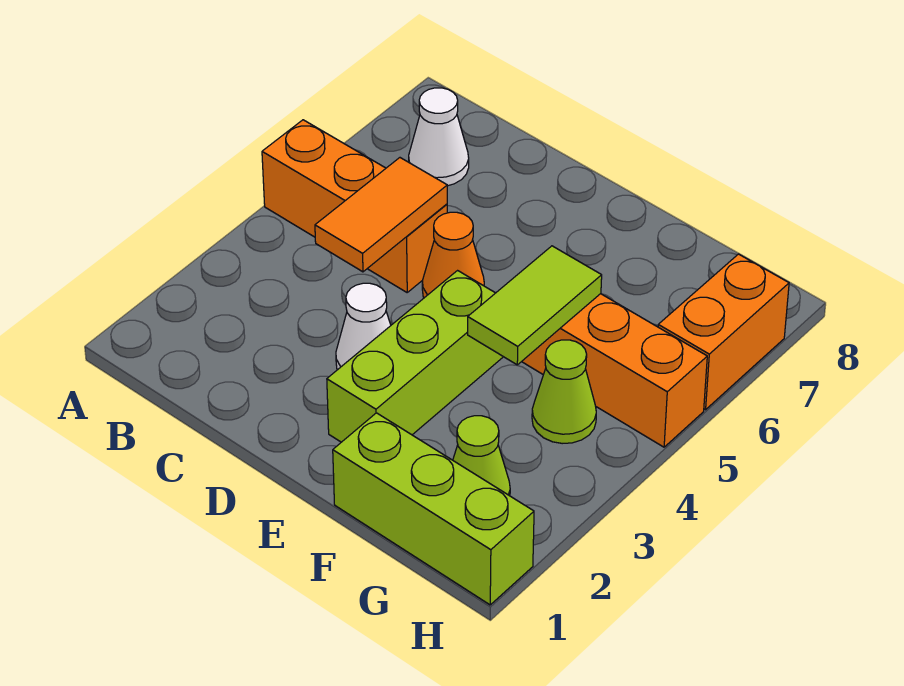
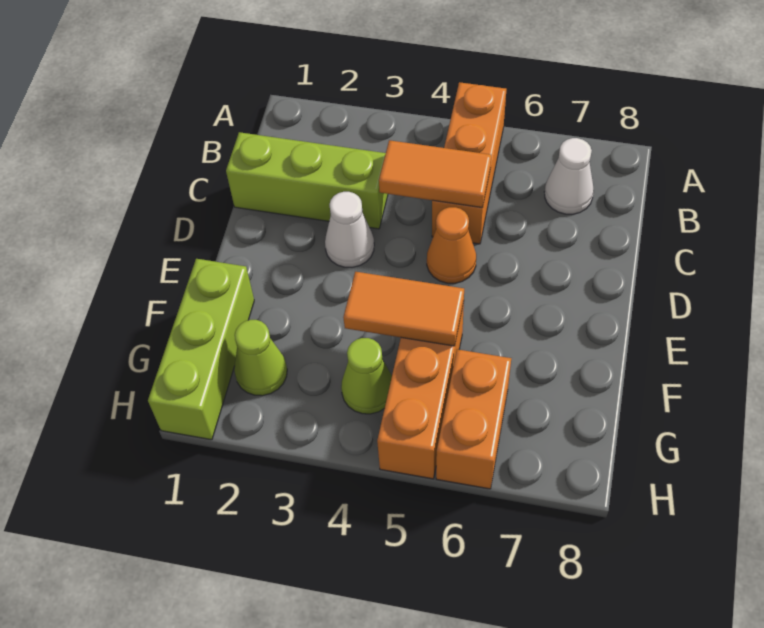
lime 1x3 brick [327,271,503,442] -> lime 1x3 brick moved to [226,132,388,229]
lime 1x2 tile [468,246,602,365] -> orange 1x2 tile [343,272,464,346]
orange 1x2 brick [658,254,789,410] -> orange 1x2 brick turned to [436,349,511,489]

